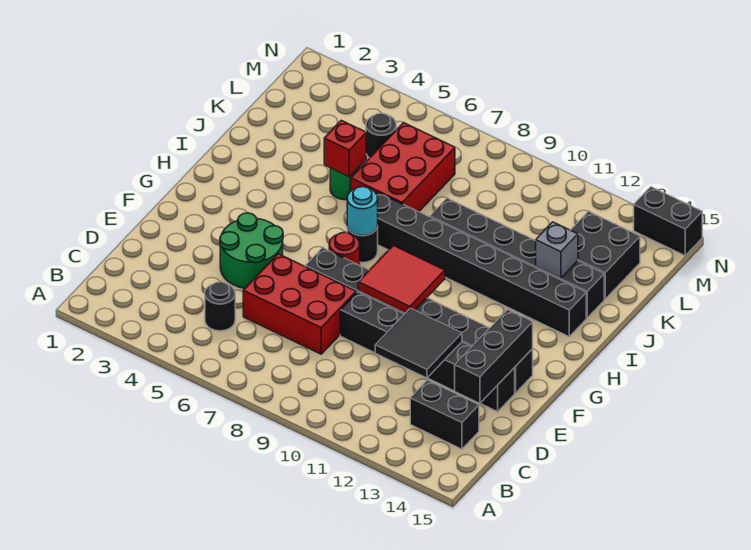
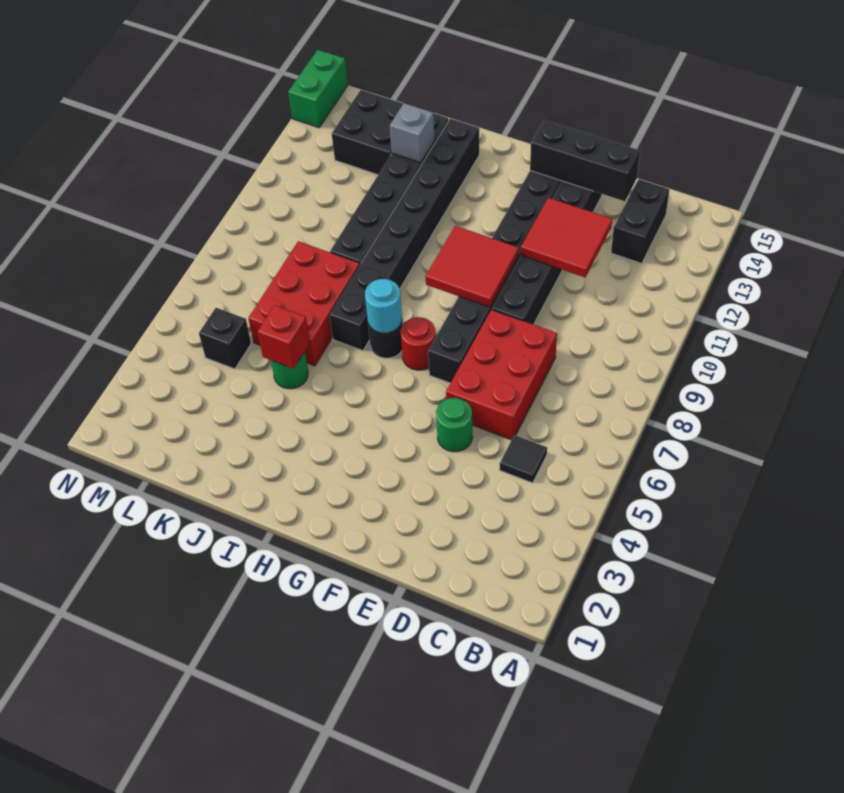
black 1x1 round brick [205,282,235,331] -> black 1x1 tile [500,435,547,483]
black 2x2 tile [375,308,462,378] -> red 2x2 tile [521,198,612,277]
green 2x2 round brick [220,213,283,288] -> green 1x1 round brick [436,398,473,452]
red 2x3 brick [351,123,455,212] -> red 2x3 brick turned to [248,241,360,366]
black 1x1 round brick [366,113,396,158] -> black 1x1 brick [199,308,251,369]
black 1x2 brick [634,187,702,256] -> green 1x2 brick [288,50,348,128]

